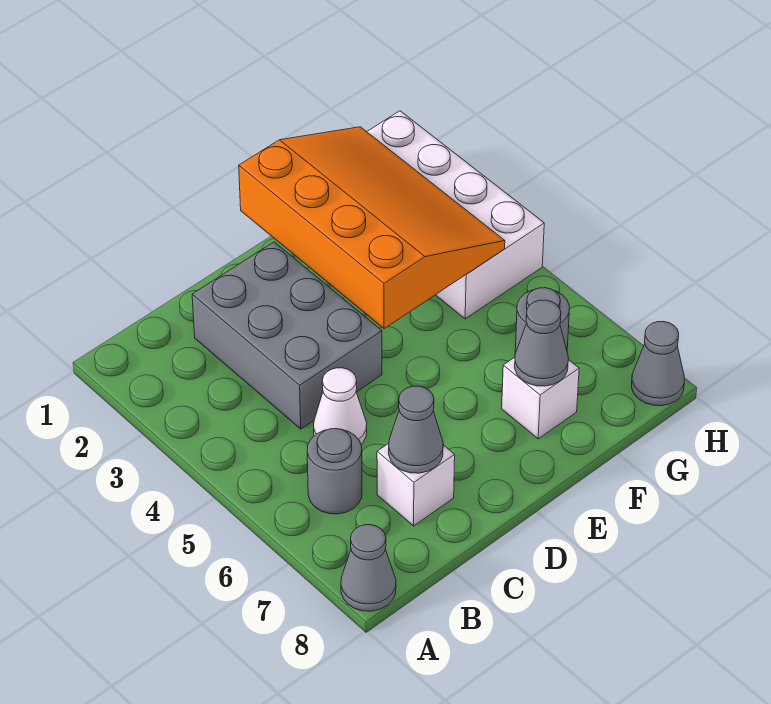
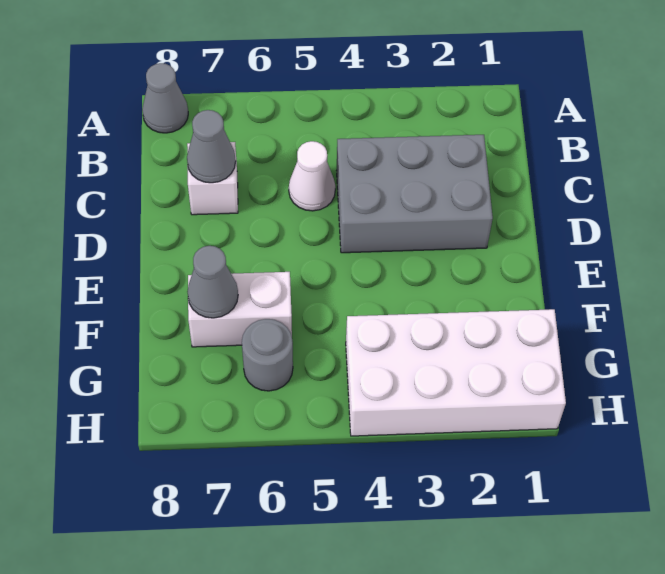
grey 1x1 round brick [307,429,362,514] -> none
orange 3x4 slope [239,127,505,329] -> none
white 1x1 brick [502,357,579,439] -> white 1x2 brick [188,272,292,347]
grey 1x1 cone [632,321,684,406] -> none

